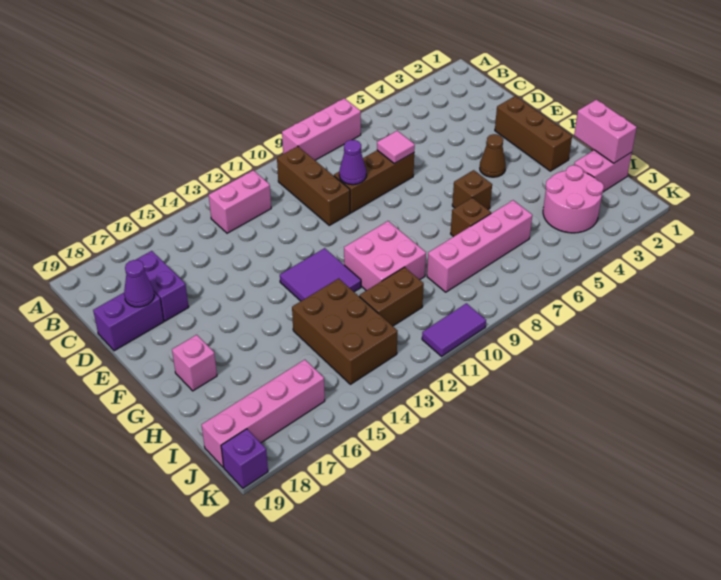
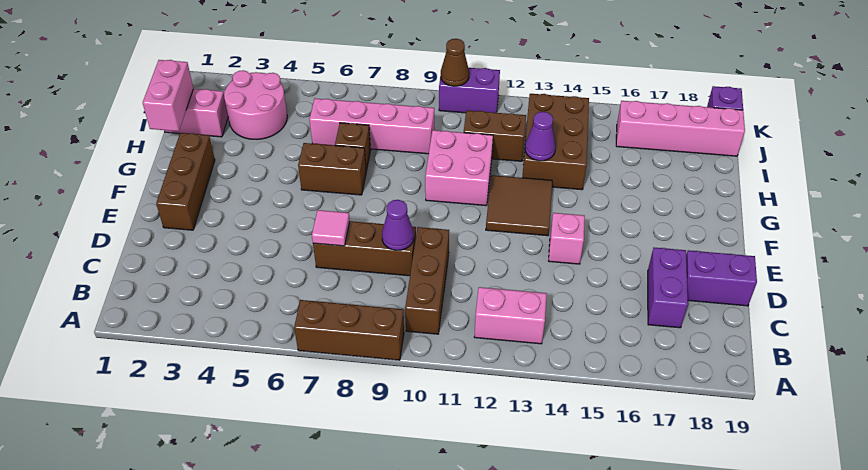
pink 1x3 brick [282,98,361,160] -> brown 1x3 brick [294,300,404,360]
purple 1x1 cone [124,260,154,307] -> purple 1x1 cone moved to [525,112,556,161]
brown 1x1 cone [480,134,506,177] -> brown 1x1 cone moved to [441,39,469,86]
purple 2x2 tile [280,248,361,301] -> brown 2x2 tile [486,175,552,236]
brown 1x1 brick [452,170,492,209] -> brown 1x2 brick [298,143,366,195]
pink 1x1 brick [172,335,217,391] -> pink 1x1 brick moved to [549,213,585,264]
purple 1x2 tile [422,303,486,356] -> purple 1x2 brick [439,68,500,113]

